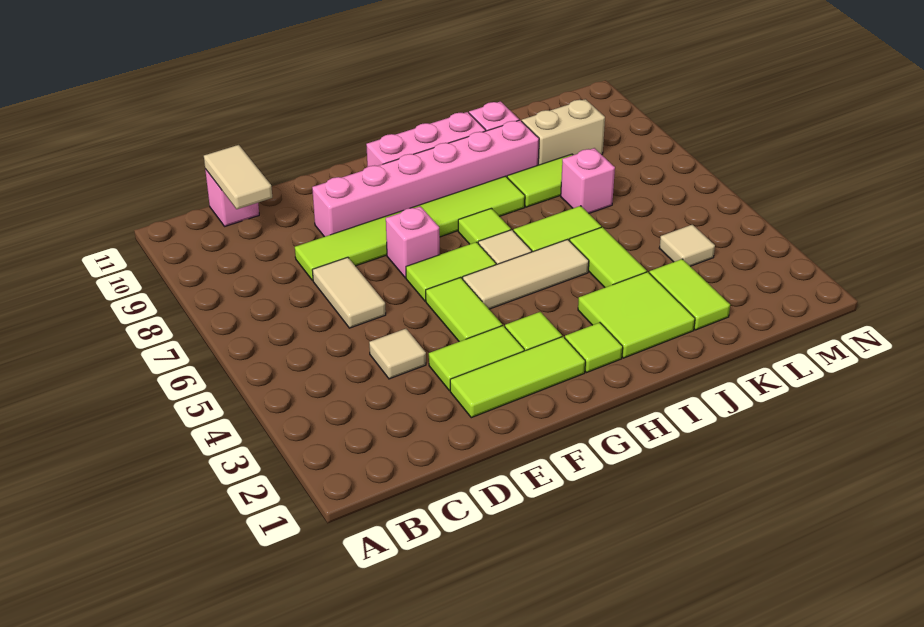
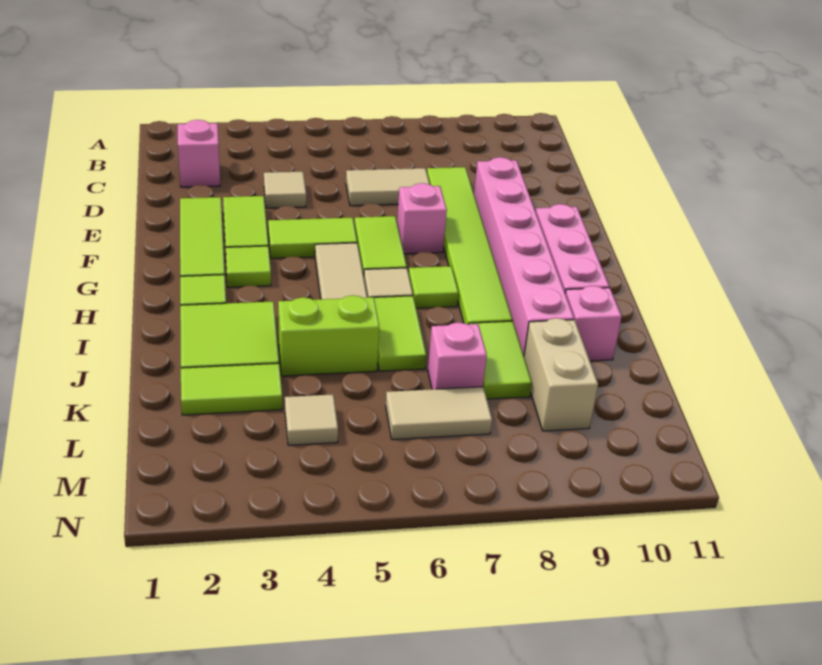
tan 1x2 tile [204,145,272,209] -> tan 1x2 tile moved to [386,387,492,440]
pink 1x1 brick [205,169,259,226] -> pink 1x1 brick moved to [178,120,220,187]
lime 1x2 tile [570,227,647,287] -> lime 1x2 brick [278,295,379,376]

